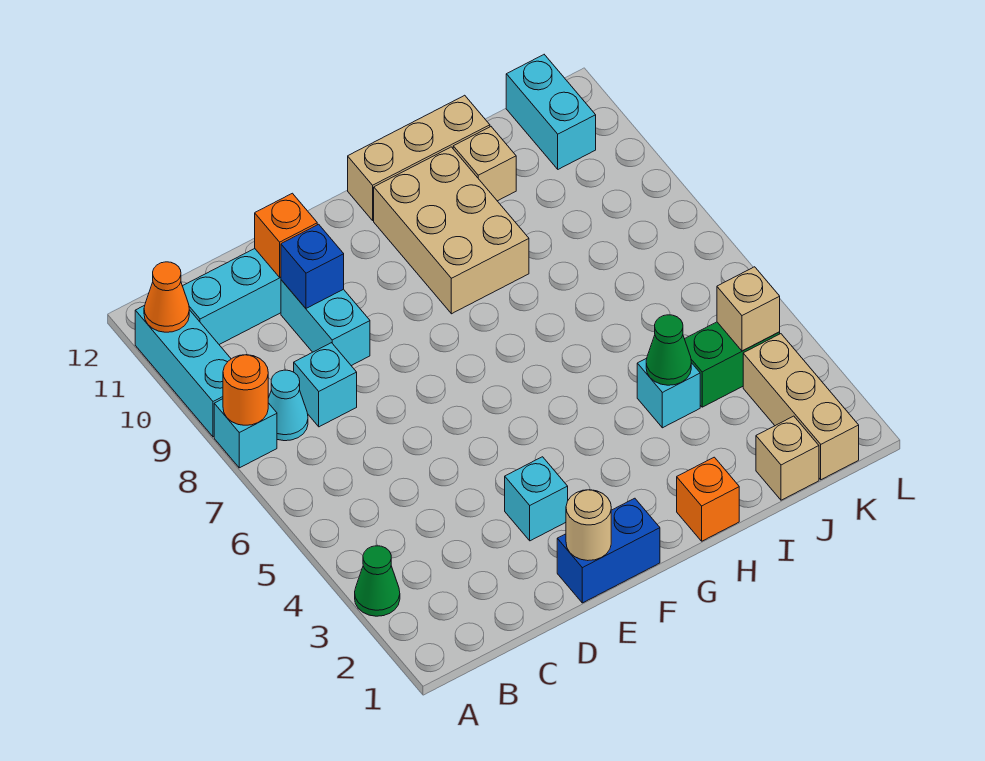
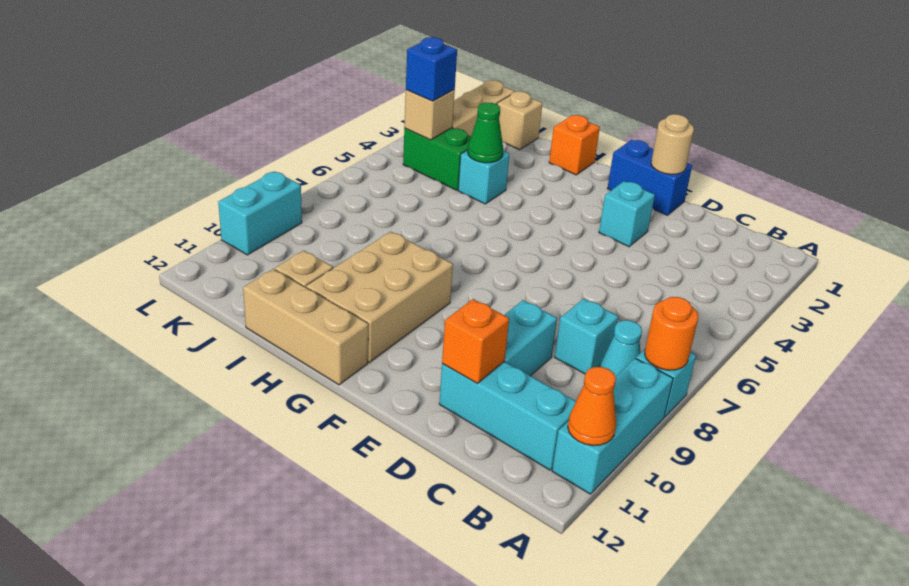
green 1x1 cone [355,546,400,616] -> none
blue 1x1 brick [281,224,344,308] -> blue 1x1 brick moved to [406,37,457,101]
cyan 1x2 brick [506,55,596,169] -> cyan 1x2 brick moved to [218,171,302,255]

